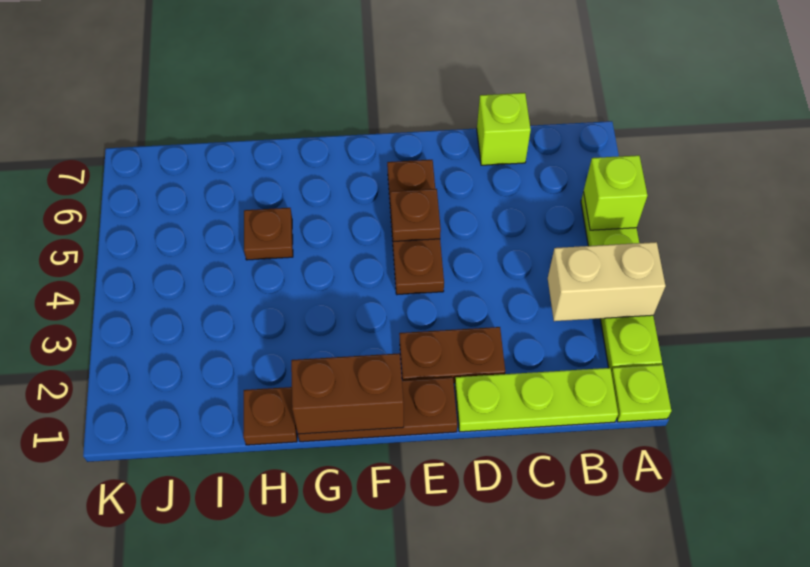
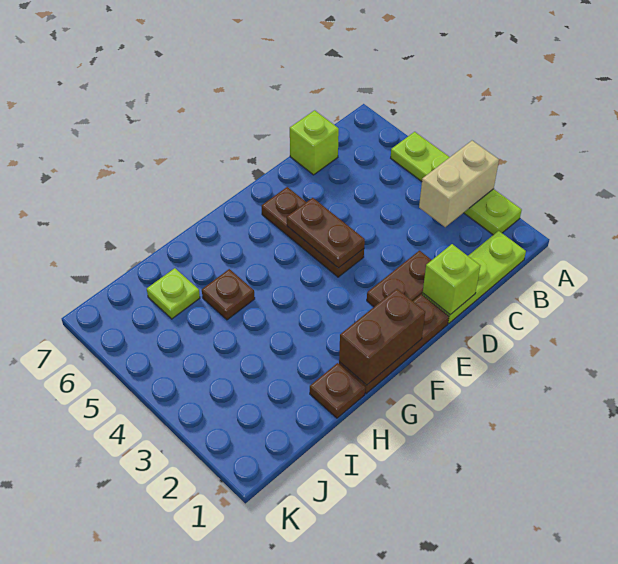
lime 1x1 plate [611,365,671,422] -> lime 1x1 plate moved to [147,268,200,319]
lime 1x1 brick [584,155,647,230] -> lime 1x1 brick moved to [423,244,480,315]
brown 1x1 plate [390,189,441,242] -> brown 1x2 plate [287,198,365,268]

